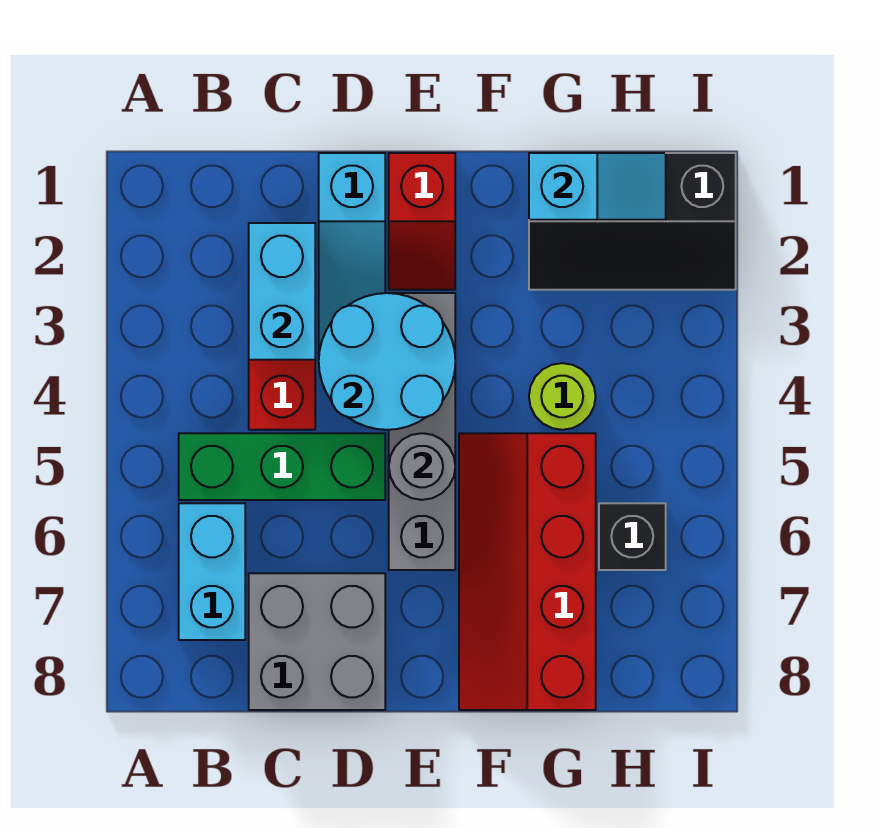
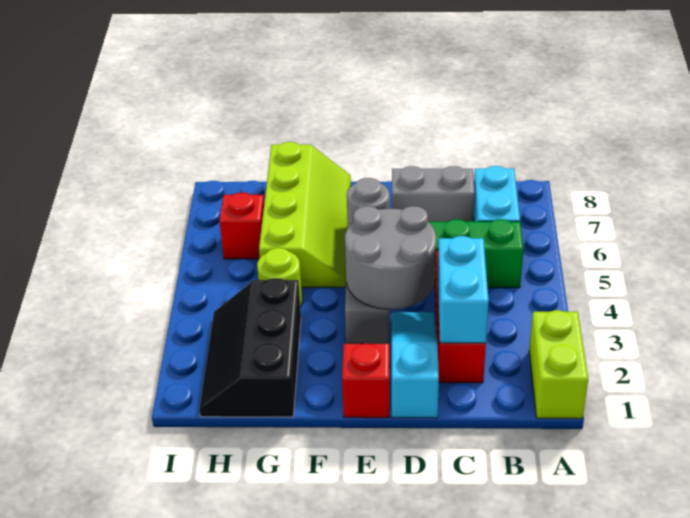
none -> lime 1x2 brick [529,310,588,419]
grey 2x2 brick [249,573,385,710] -> grey 1x2 brick [392,166,475,222]
cyan 2x2 round brick [319,293,455,430] -> grey 2x2 round brick [345,206,436,310]
red 2x4 slope [459,433,596,710] -> lime 2x4 slope [259,142,351,287]
black 2x3 slope [529,153,736,290] -> black 2x3 slope turned to [199,278,301,417]
cyan 1x2 slope [529,153,666,220] -> none
black 1x1 brick [599,503,666,570] -> red 1x1 brick [219,193,264,259]

